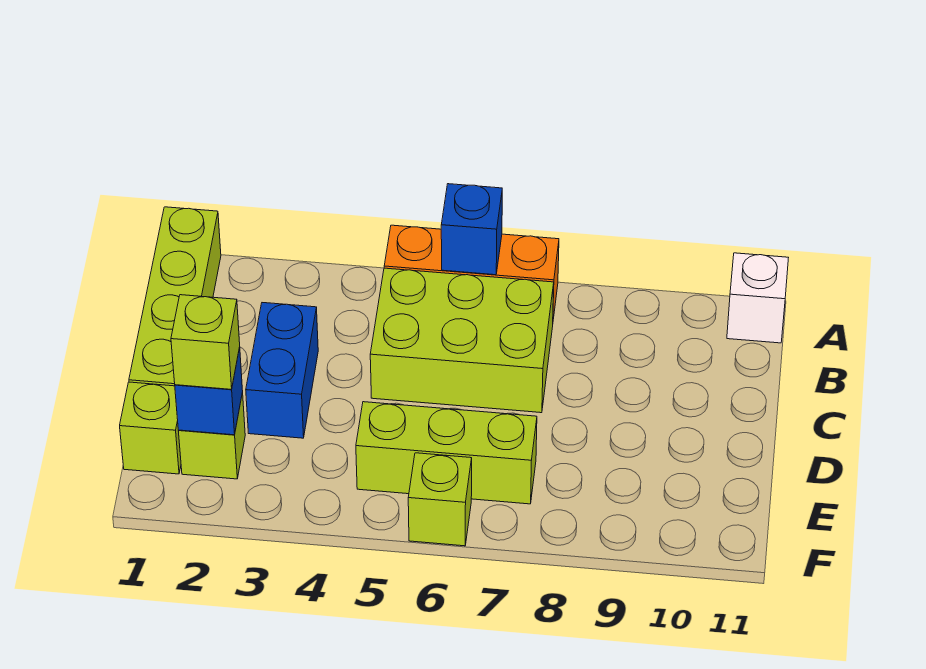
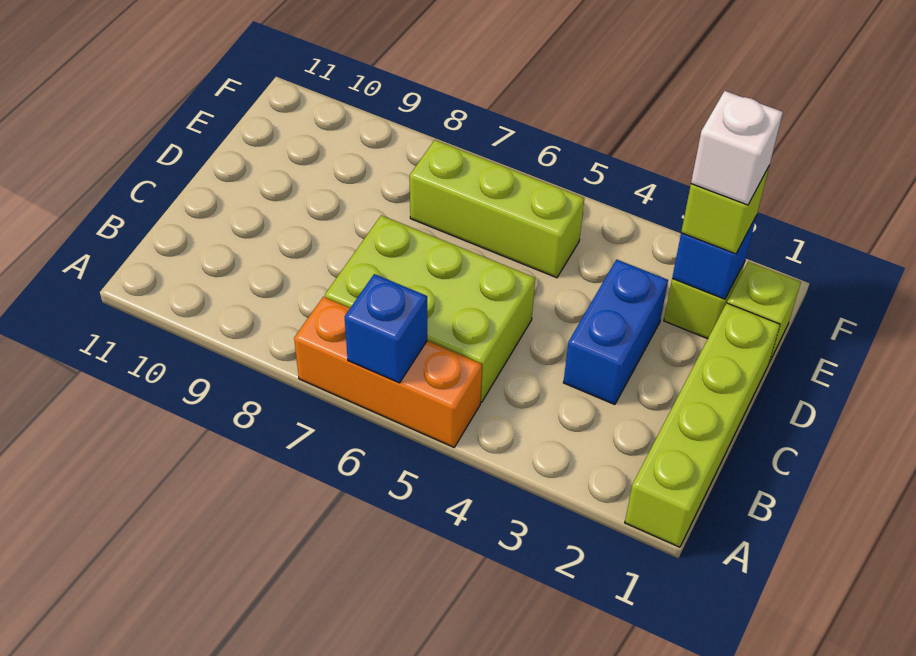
white 1x1 brick [727,253,788,343] -> white 1x1 brick moved to [691,91,783,205]
lime 1x1 brick [408,453,472,546] -> none

